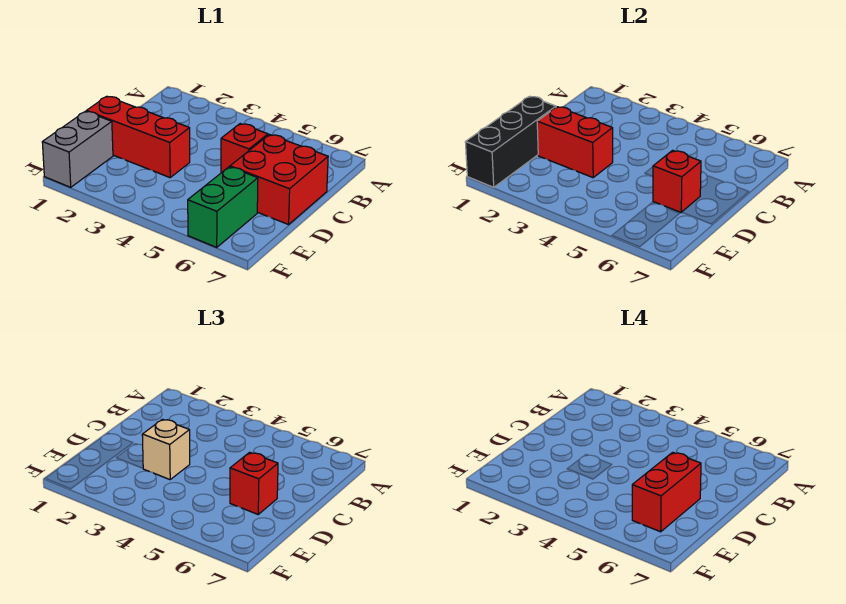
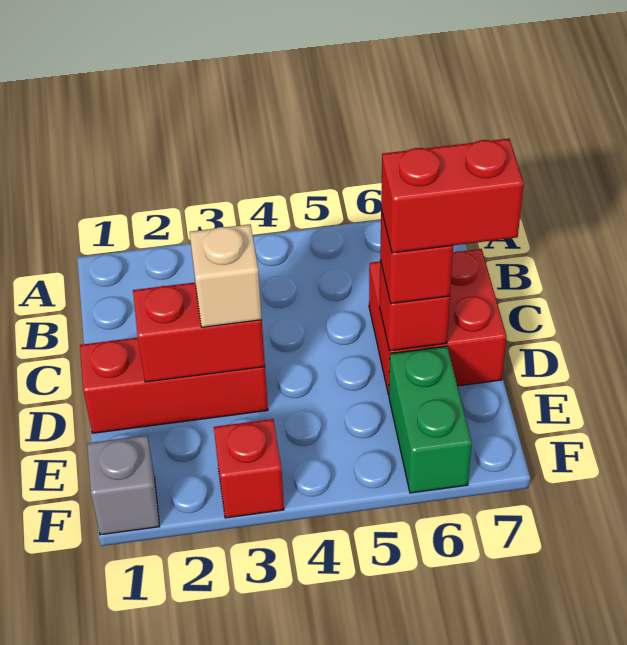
red 1x1 brick [221,124,268,173] -> red 1x1 brick moved to [214,419,284,518]
black 1x3 brick [465,96,556,187] -> none
red 1x2 brick [632,452,701,532] -> red 1x2 brick turned to [381,139,524,253]
grey 1x2 brick [42,111,113,187] -> grey 1x1 brick [87,435,160,535]

